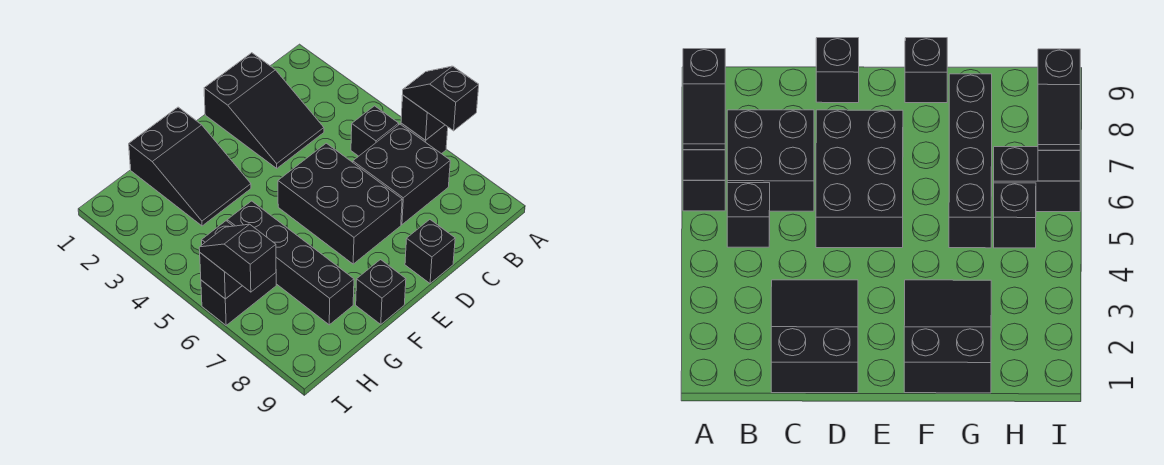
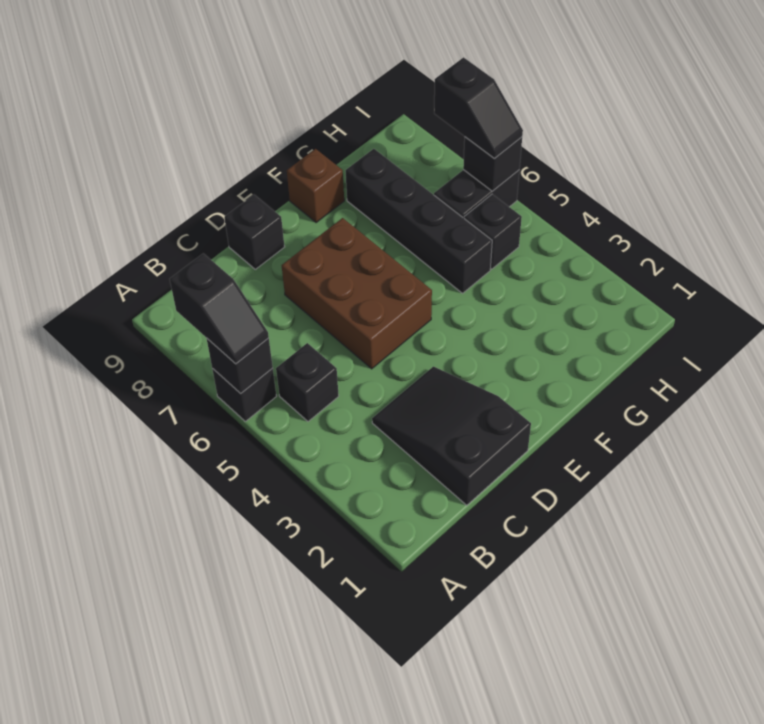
black 2x2 brick [353,124,450,225] -> none
black 2x3 brick [278,143,402,264] -> brown 2x3 brick [282,218,432,369]
black 2x3 slope [129,107,251,226] -> none
black 1x1 brick [356,260,406,324] -> brown 1x1 brick [287,149,344,223]

